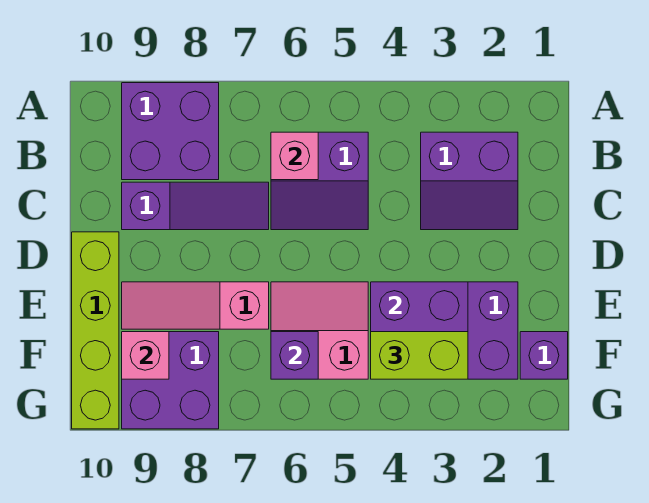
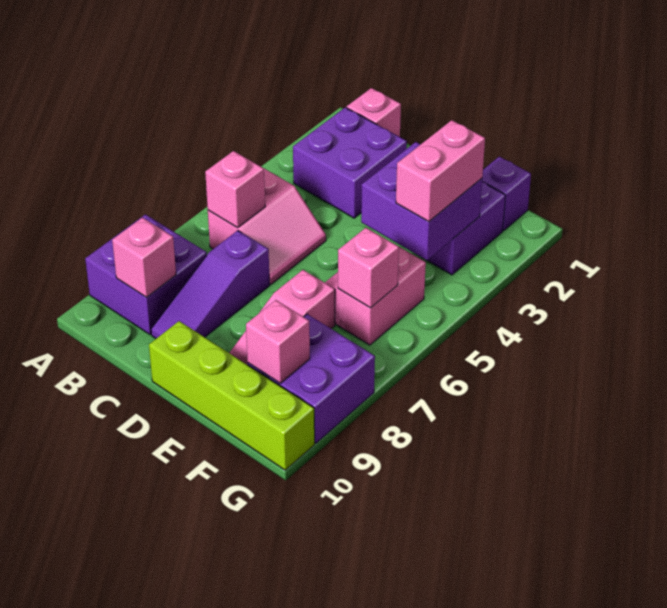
none -> pink 1x1 brick [347,88,401,137]
purple 2x2 slope [421,132,518,230] -> purple 2x2 brick [293,107,407,218]
purple 2x2 slope [271,132,368,230] -> pink 2x2 slope [208,169,326,284]
none -> pink 1x1 brick [112,218,176,297]
purple 1x3 slope [122,182,269,230] -> purple 1x3 slope turned to [151,231,270,339]
lime 1x2 brick [371,332,468,379] -> pink 1x2 brick [396,120,485,222]
purple 1x1 brick [271,332,318,379] -> pink 1x1 brick [338,228,399,308]

